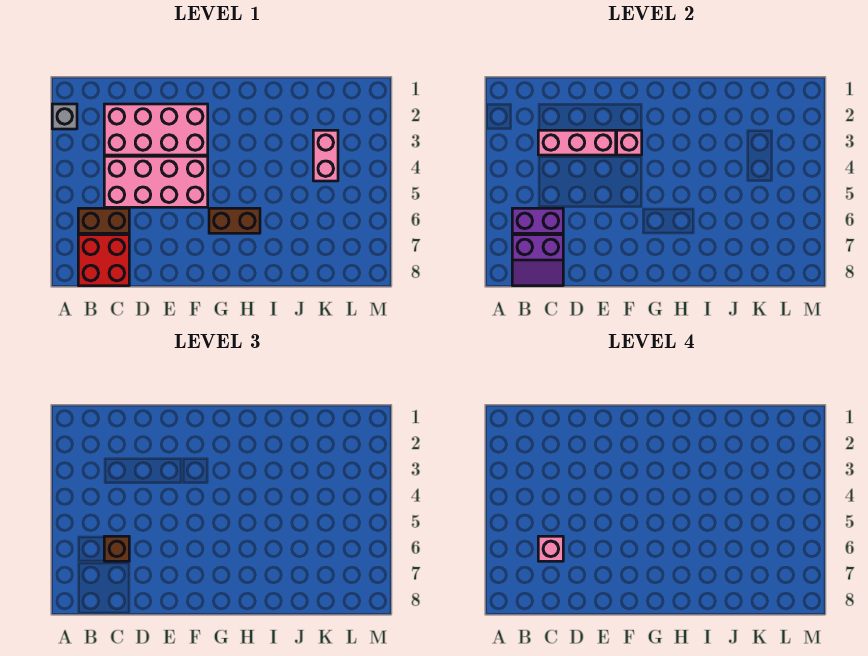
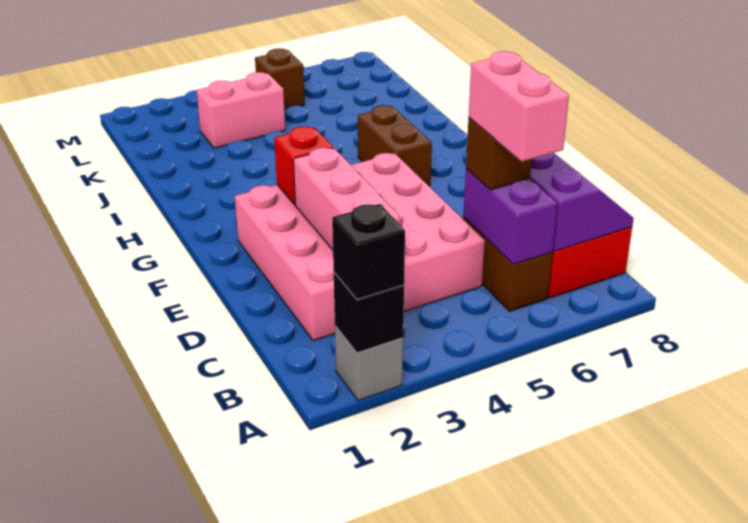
none -> black 1x1 brick [334,273,404,352]
none -> black 1x1 brick [332,204,405,299]
pink 1x1 brick [538,536,563,561] -> pink 1x2 brick [469,51,569,161]
pink 1x1 brick [617,130,642,155] -> red 1x1 brick [274,127,333,205]
none -> brown 1x1 brick [255,48,305,110]

